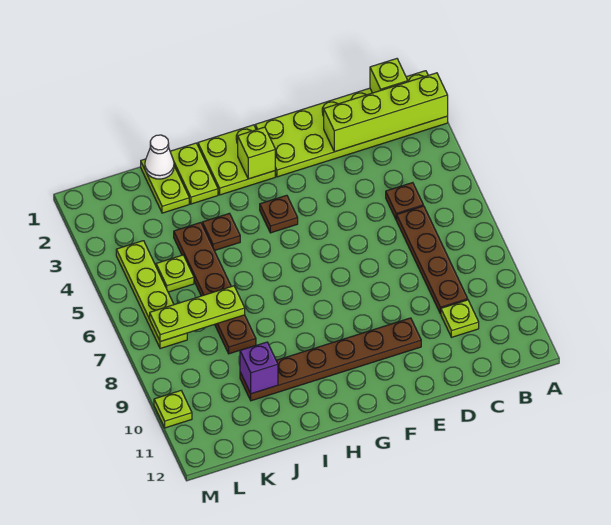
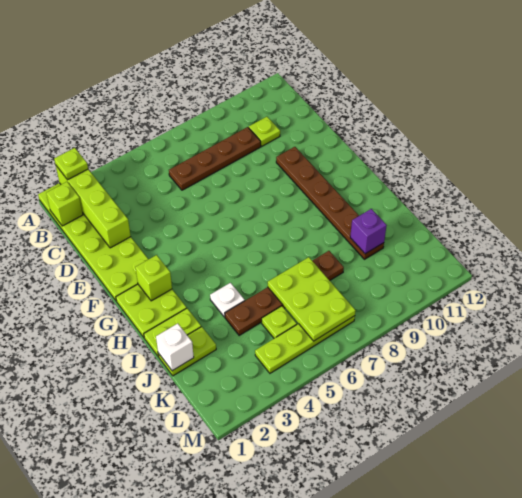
brown 1x1 plate [386,183,423,220] -> none
brown 1x1 plate [260,195,298,233] -> none
brown 1x1 plate [202,213,240,251] -> white 1x1 plate [210,283,245,317]
white 1x1 cone [145,135,174,179] -> white 1x1 brick [156,323,194,371]
lime 1x3 plate [150,286,245,342] -> lime 2x3 plate [268,257,356,341]
lime 1x1 plate [154,391,192,428] -> lime 1x1 plate moved to [54,148,88,180]

